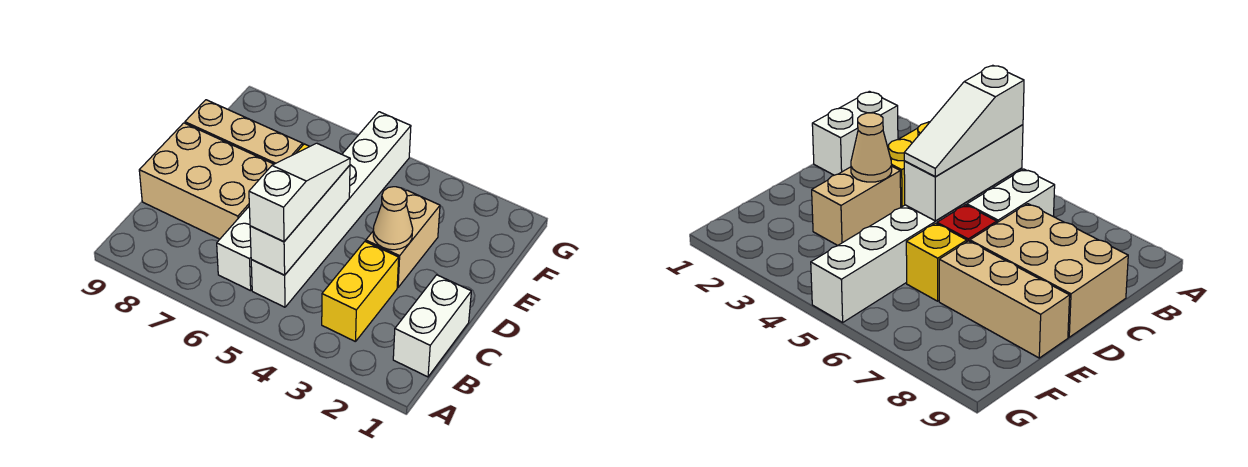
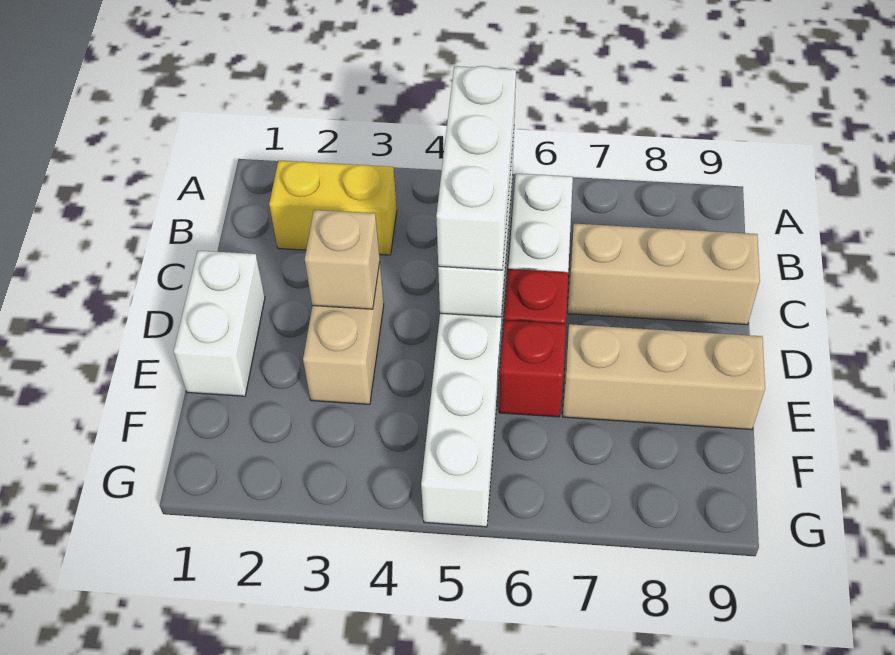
white 1x2 brick [393,275,471,377] -> white 1x2 brick moved to [174,251,265,396]
yellow 1x2 brick [322,241,399,342] -> yellow 1x2 brick turned to [269,160,397,255]
white 1x3 slope [249,143,350,242] -> white 1x3 brick [436,66,516,270]
tan 2x3 brick [139,123,274,239] -> tan 1x3 brick [567,224,760,325]
tan 1x1 cone [373,187,413,250] -> tan 1x1 brick [305,210,380,309]
yellow 1x1 brick [906,223,967,301] -> red 1x1 brick [499,320,566,417]

